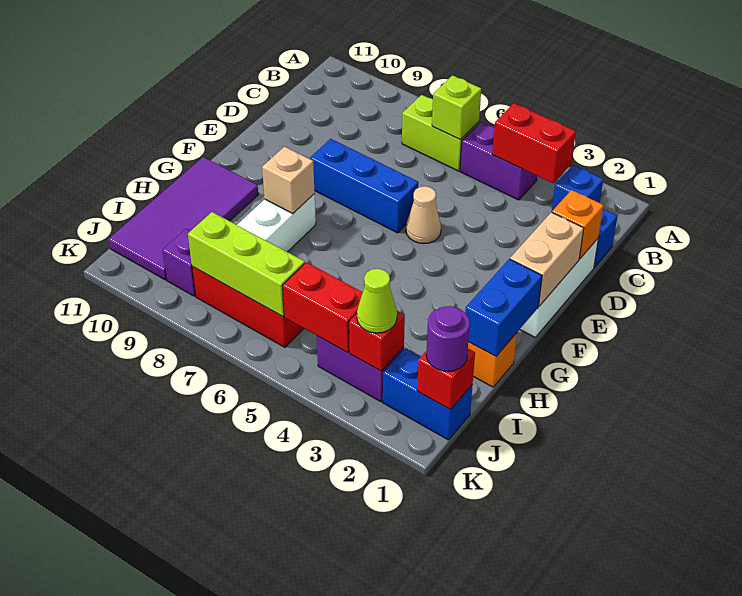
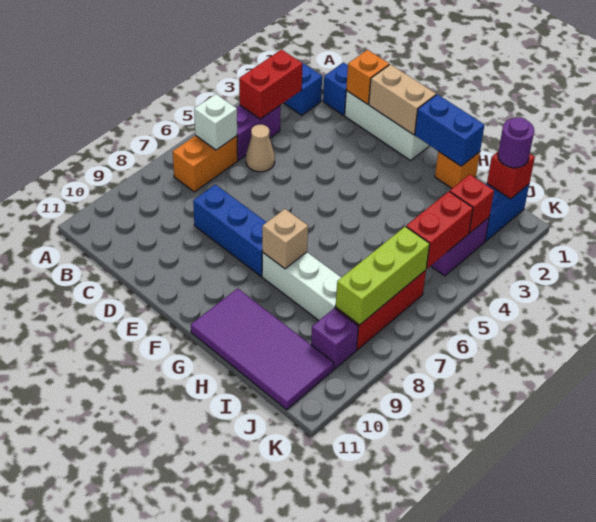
lime 1x2 brick [402,95,479,171] -> orange 1x2 brick [173,135,238,192]
lime 1x1 brick [432,75,481,140] -> white 1x1 brick [194,94,237,150]
tan 1x1 cone [406,186,441,243] -> tan 1x1 cone moved to [246,125,275,172]
blue 1x3 brick [310,139,418,233] -> blue 1x3 brick turned to [193,185,267,276]
lime 1x1 cone [357,269,397,333] -> none

